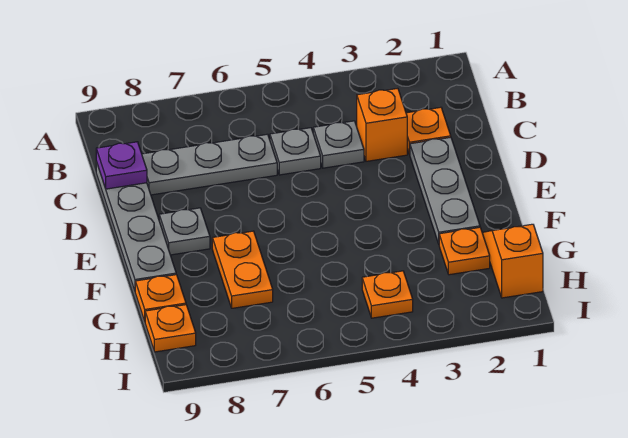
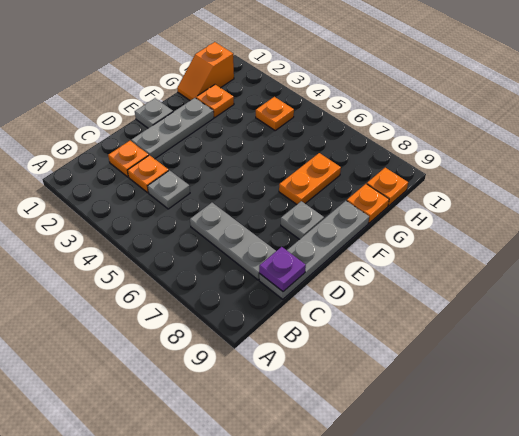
orange 1x1 brick [357,88,407,161] -> orange 1x1 plate [128,155,169,193]
grey 1x1 plate [270,128,321,175] -> grey 1x1 plate moved to [135,98,173,128]

